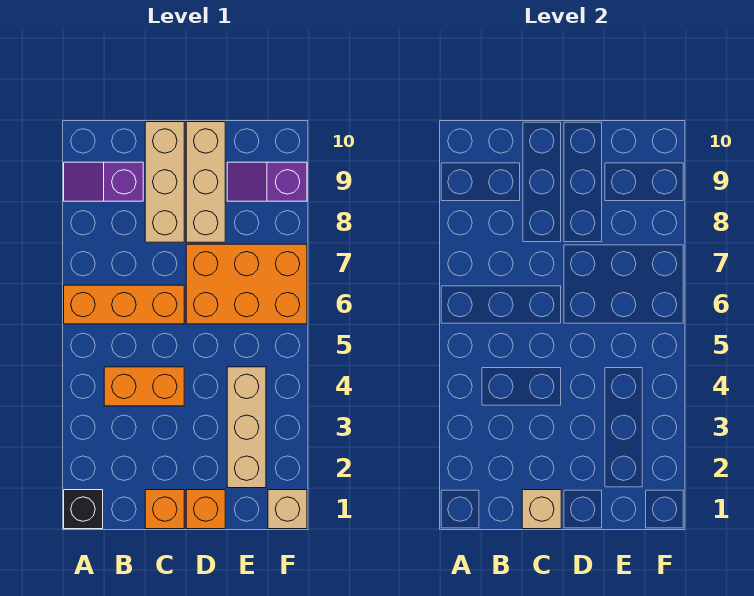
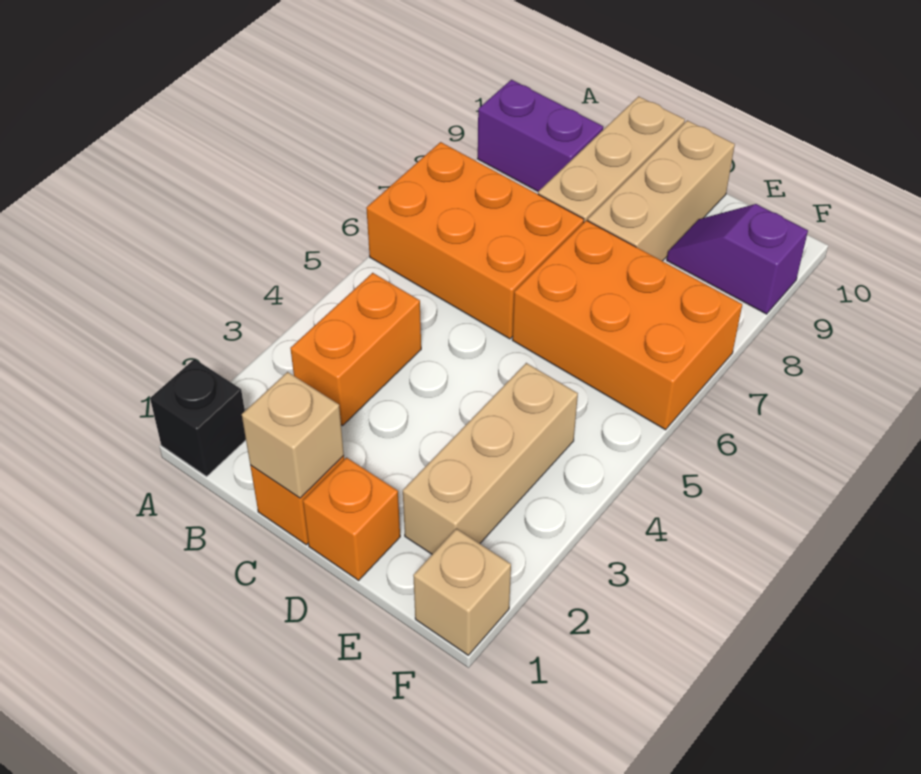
orange 1x3 brick [64,285,184,324] -> orange 2x3 brick [366,142,584,339]
purple 1x2 slope [64,162,143,201] -> purple 1x2 brick [478,80,603,191]
orange 1x2 brick [104,367,184,406] -> orange 1x2 brick turned to [290,273,421,426]

